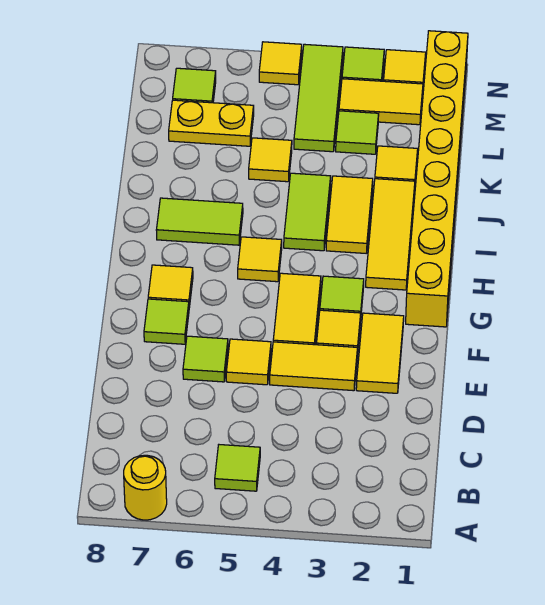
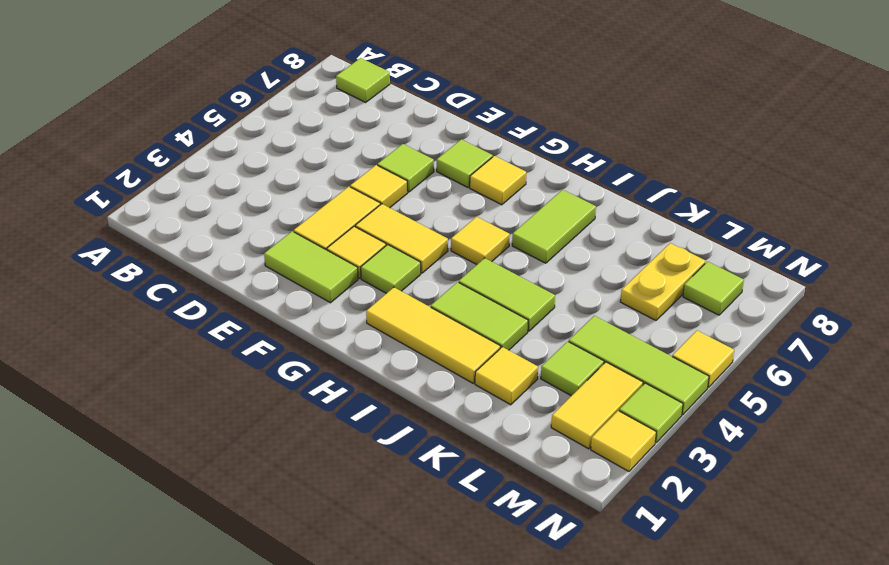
yellow 1x1 round brick [124,455,167,520] -> none
lime 1x1 tile [215,445,260,491] -> lime 1x1 tile moved to [336,58,390,102]
yellow 1x2 tile [356,313,404,393] -> lime 1x2 tile [264,231,358,303]
yellow 1x8 brick [406,31,468,327] -> none
yellow 1x2 tile [326,176,373,253] -> lime 1x2 tile [431,282,528,350]
yellow 1x1 tile [249,138,292,182] -> none

